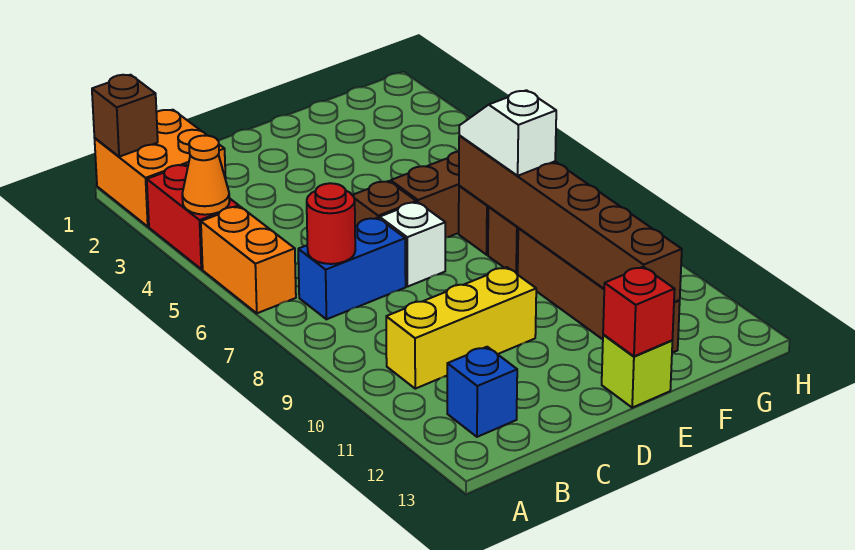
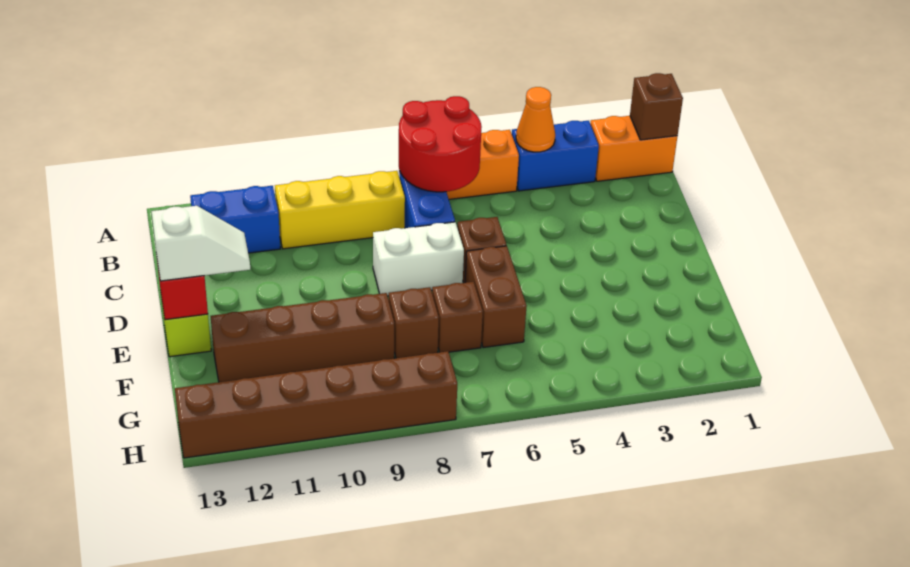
orange 2x2 brick [95,110,226,226] -> orange 1x2 brick [590,116,677,181]
red 1x2 brick [147,165,239,269] -> blue 1x2 brick [512,121,599,191]
red 1x1 round brick [307,183,355,264] -> red 2x2 round brick [399,96,482,192]
yellow 1x3 brick [386,267,536,389] -> yellow 1x3 brick turned to [275,171,405,249]
blue 1x1 brick [447,347,517,437] -> blue 1x2 brick [190,186,280,253]
white 1x1 brick [380,202,445,287] -> white 1x2 brick [373,222,464,296]
brown 1x6 brick [459,135,682,302] -> brown 1x6 brick moved to [175,351,457,458]
white 1x2 slope [459,90,556,176] -> white 1x2 slope moved to [151,206,250,281]

